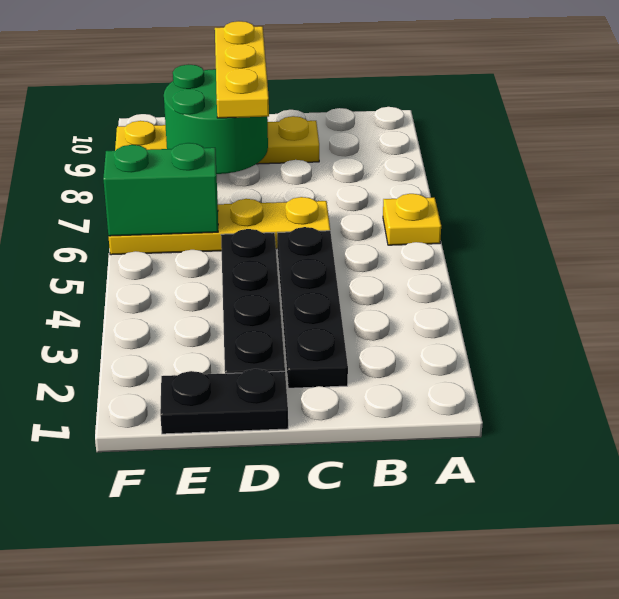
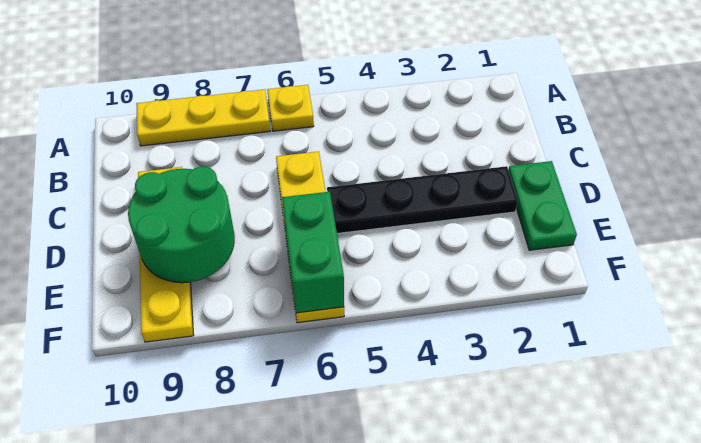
black 1x4 plate [277,227,348,388] -> none
black 1x2 plate [160,369,288,434] -> green 1x2 plate [509,161,577,250]
yellow 1x3 plate [215,21,269,118] -> yellow 1x3 plate moved to [136,89,270,146]

